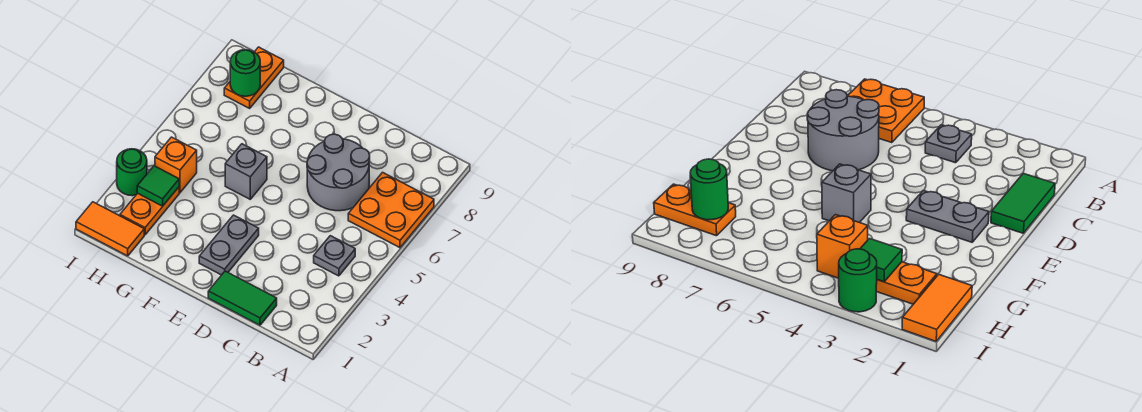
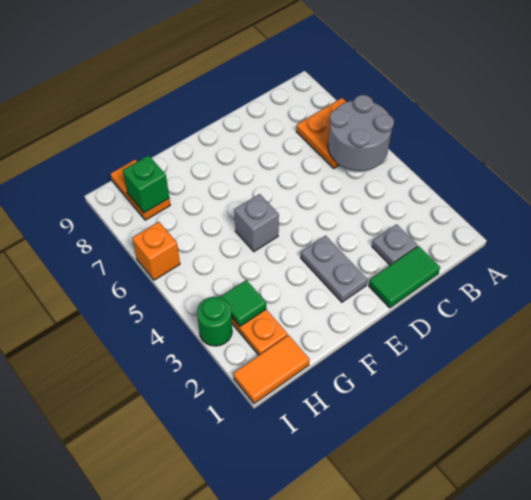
grey 1x1 plate [314,236,355,276] -> grey 1x1 plate moved to [372,224,417,265]
grey 2x2 round brick [307,134,370,211] -> grey 2x2 round brick moved to [328,95,394,171]
orange 1x1 brick [155,137,197,193] -> orange 1x1 brick moved to [132,222,180,280]
green 1x1 round brick [230,50,260,96] -> green 1x1 brick [122,155,169,213]

